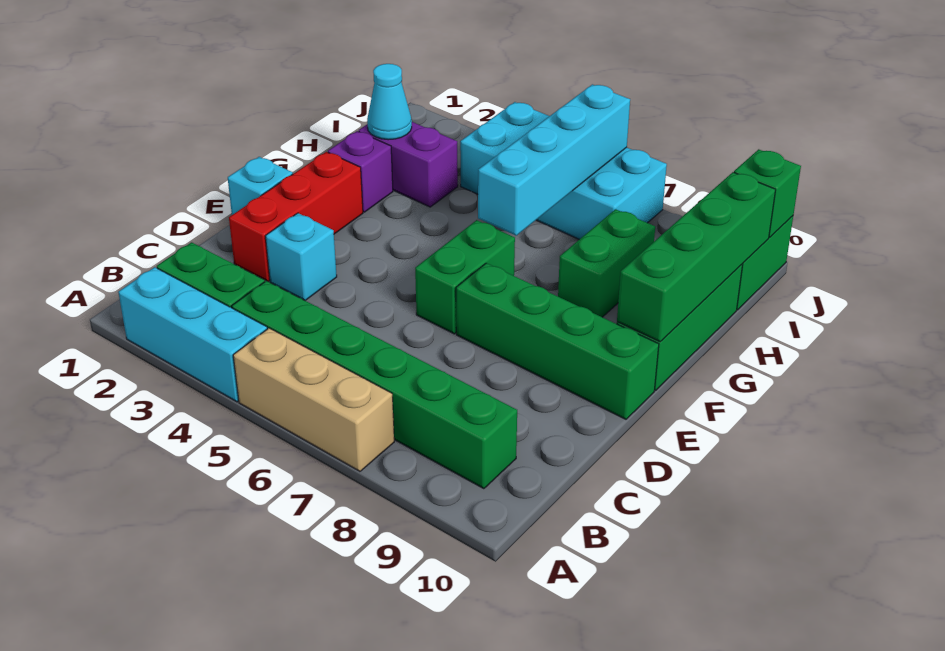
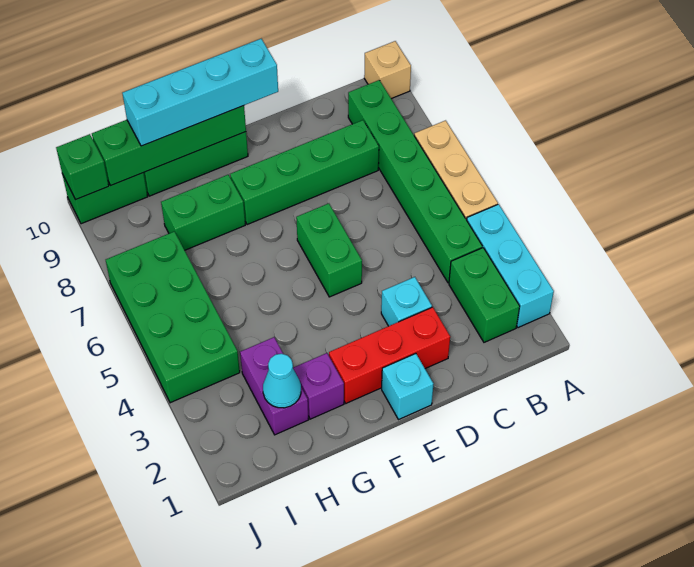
none -> tan 1x1 brick [364,41,411,99]
green 1x2 brick [415,220,515,334] -> green 1x2 brick turned to [296,203,362,297]
green 1x4 brick [456,263,659,419] -> green 1x4 brick turned to [230,120,379,225]
cyan 1x4 brick [478,84,630,235] -> cyan 1x4 brick moved to [122,39,278,146]
cyan 2x4 brick [460,102,667,239] -> green 2x4 brick [106,232,240,403]

